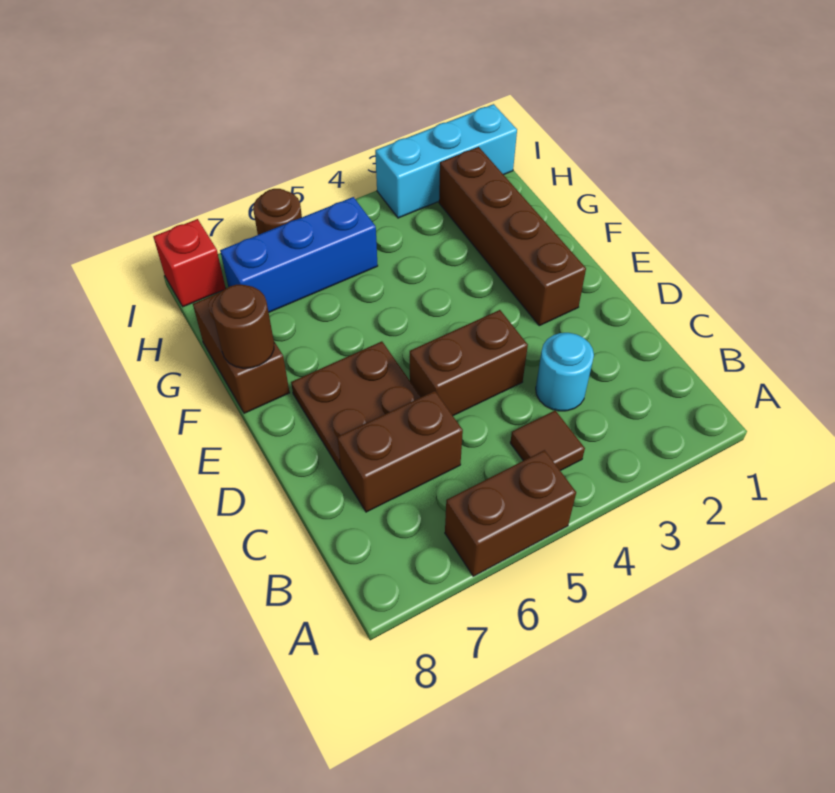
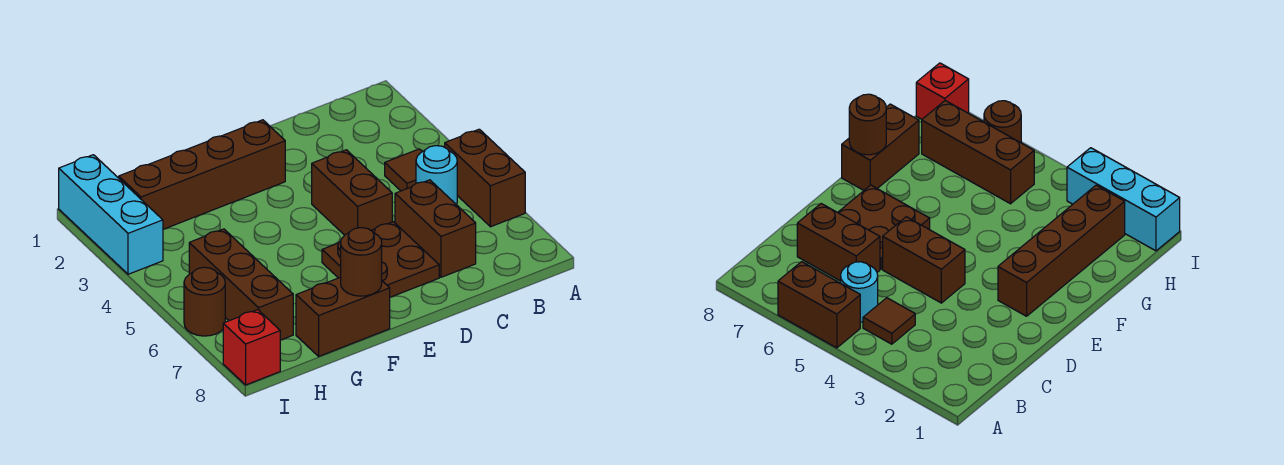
cyan 1x1 round brick [536,333,594,411] -> cyan 1x1 round brick moved to [416,146,457,205]
blue 1x3 brick [220,197,378,312] -> brown 1x3 brick [189,229,293,340]

